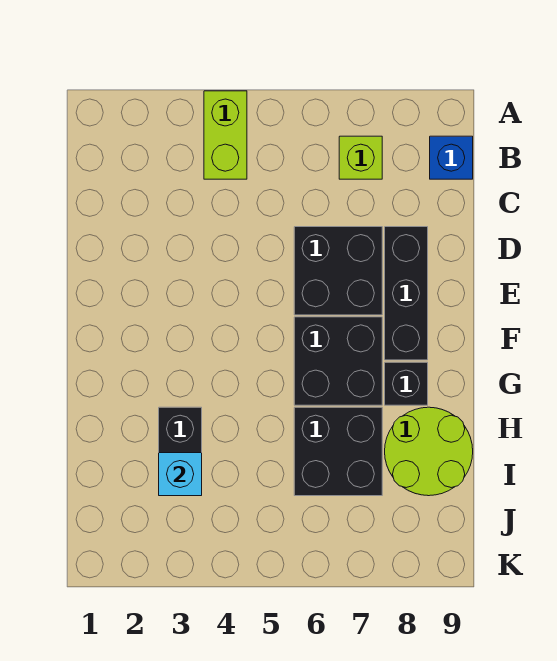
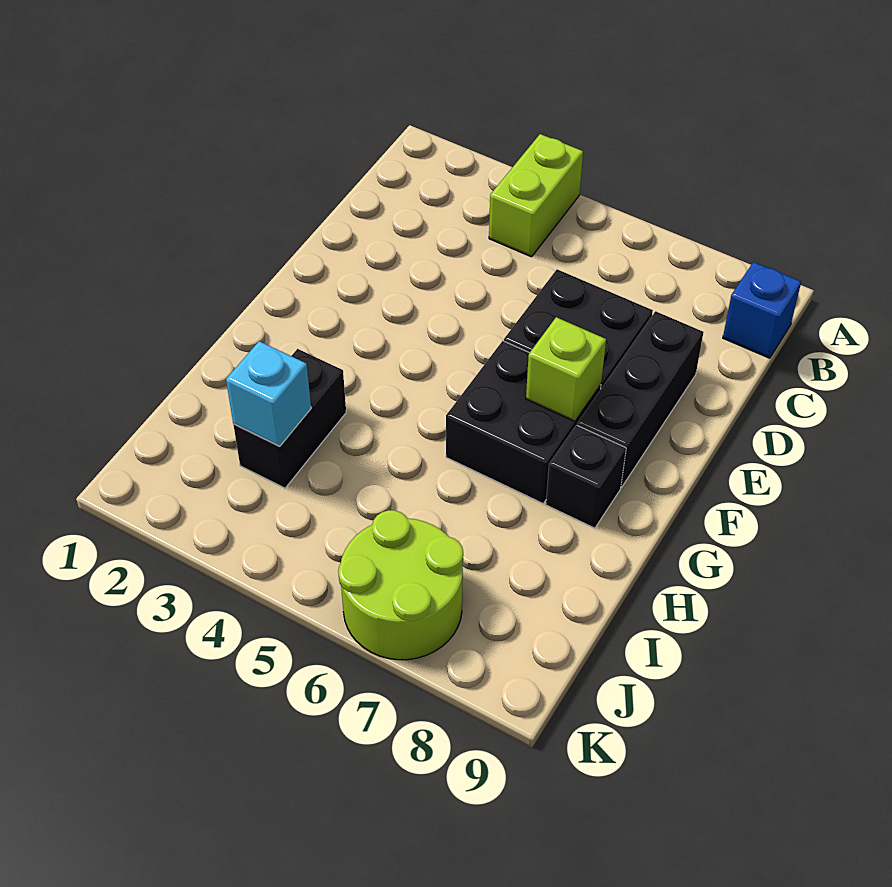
lime 1x1 brick [339,136,382,179] -> lime 1x1 brick moved to [526,317,606,421]
black 2x2 brick [294,407,382,496] -> none
lime 2x2 round brick [385,407,473,496] -> lime 2x2 round brick moved to [338,510,463,660]

